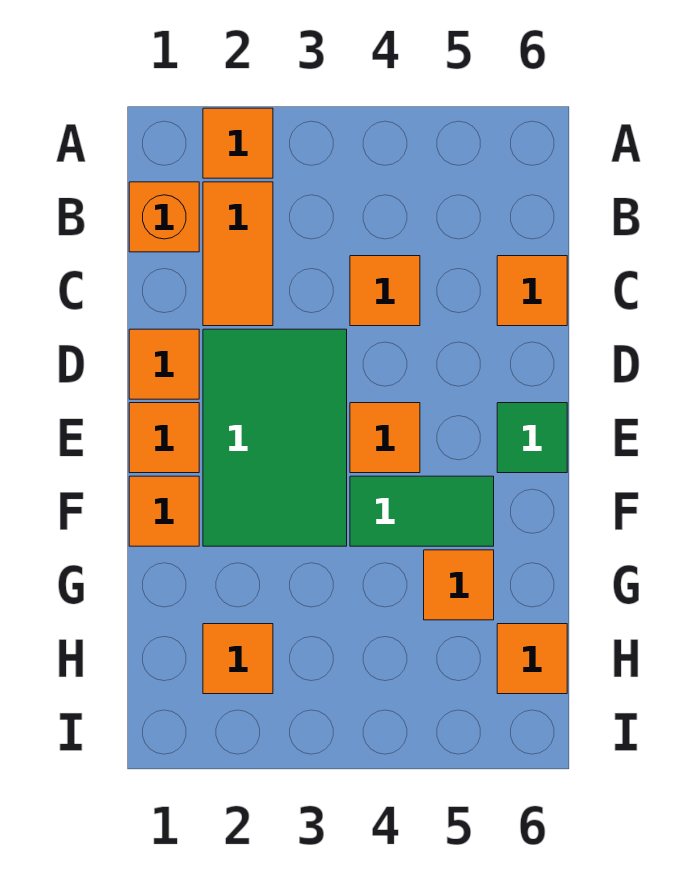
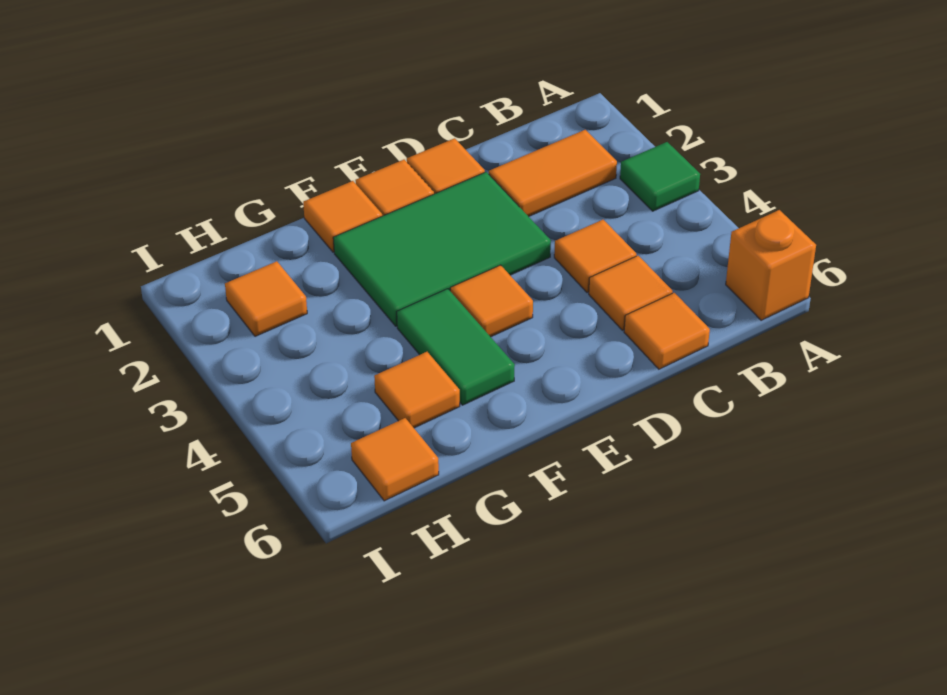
orange 1x1 tile [203,108,273,178] -> orange 1x1 tile moved to [589,256,673,330]
orange 1x1 brick [129,182,199,252] -> orange 1x1 brick moved to [726,210,816,320]
green 1x1 tile [497,403,567,473] -> green 1x1 tile moved to [620,142,700,211]

